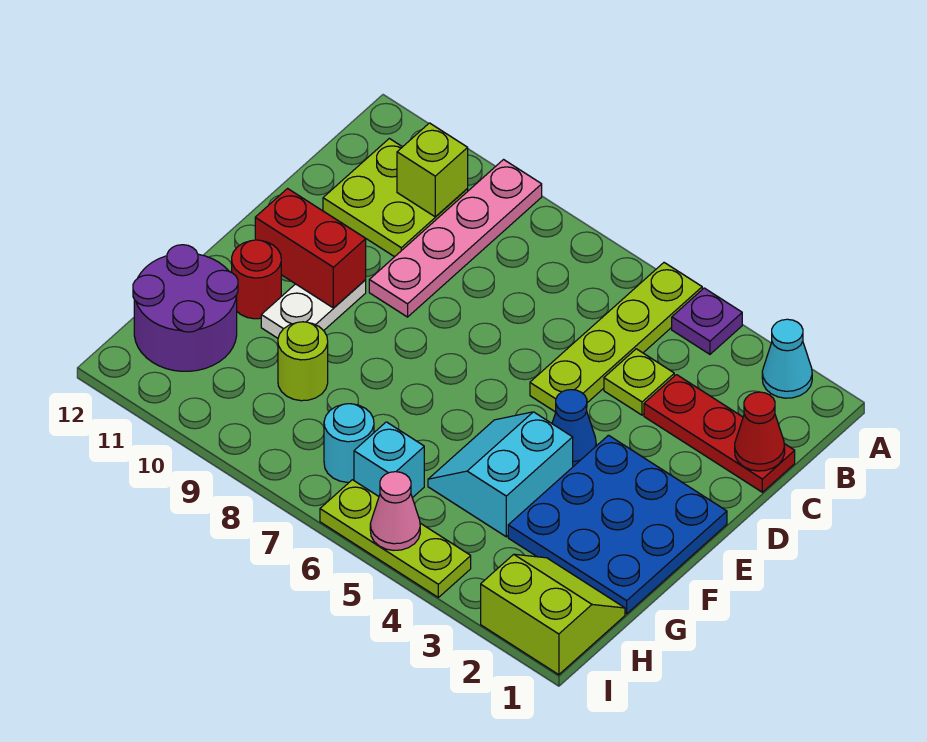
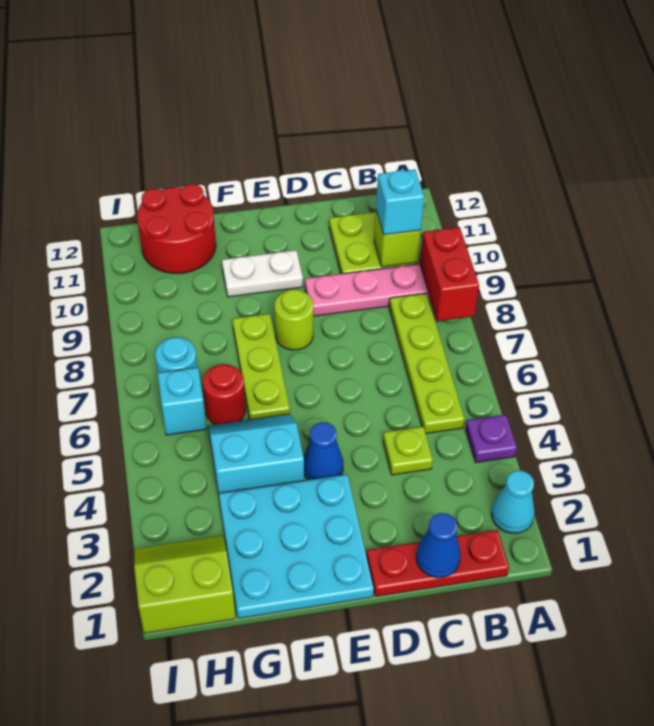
lime 1x4 plate [530,263,702,412] -> lime 1x4 plate turned to [389,293,464,434]
none -> cyan 1x1 brick [376,170,424,235]
red 1x3 plate [644,375,795,492] -> red 1x3 plate turned to [367,530,509,597]
red 1x1 cone [735,392,785,471] -> blue 1x1 cone [416,513,461,578]
blue 3x3 plate [508,435,727,614] -> cyan 3x3 plate [219,474,374,619]
red 1x2 brick [255,189,366,308] -> red 1x2 brick moved to [420,227,479,321]
red 1x1 round brick [232,240,281,319] -> red 1x1 round brick moved to [203,364,245,424]
lime 1x1 round brick [278,322,328,401] -> lime 1x1 round brick moved to [275,290,313,350]
purple 2x2 round brick [133,245,238,371] -> red 2x2 round brick [137,184,216,274]
lime 2x2 slope [481,554,625,675] -> lime 2x2 slope turned to [134,535,235,633]
lime 1x3 plate [320,480,471,597] -> lime 1x3 plate moved to [233,314,290,420]
pink 1x1 cone [370,472,420,550] -> none

